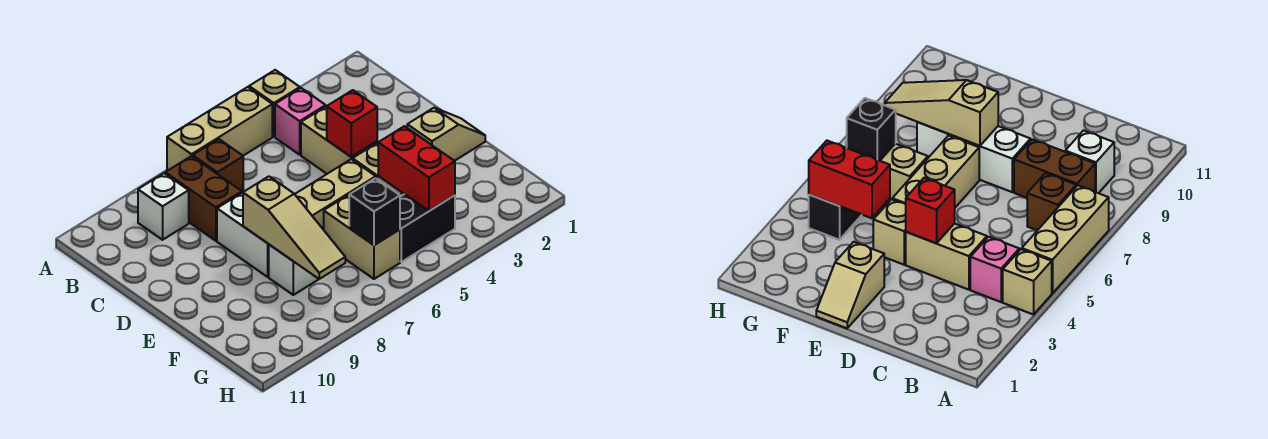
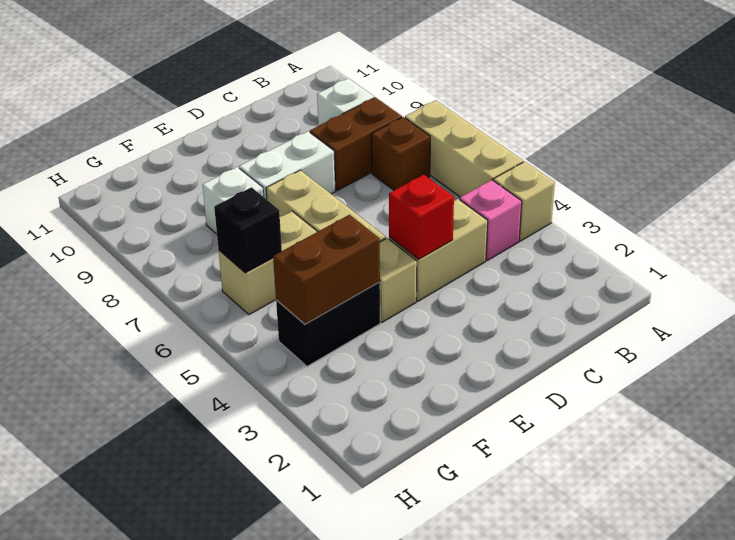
tan 1x2 slope [407,108,485,161] -> none
tan 1x3 slope [243,176,345,279] -> none
red 1x2 brick [378,126,455,211] -> brown 1x2 brick [273,215,380,324]
black 1x2 brick [400,194,455,262] -> black 1x2 brick turned to [276,282,380,366]

